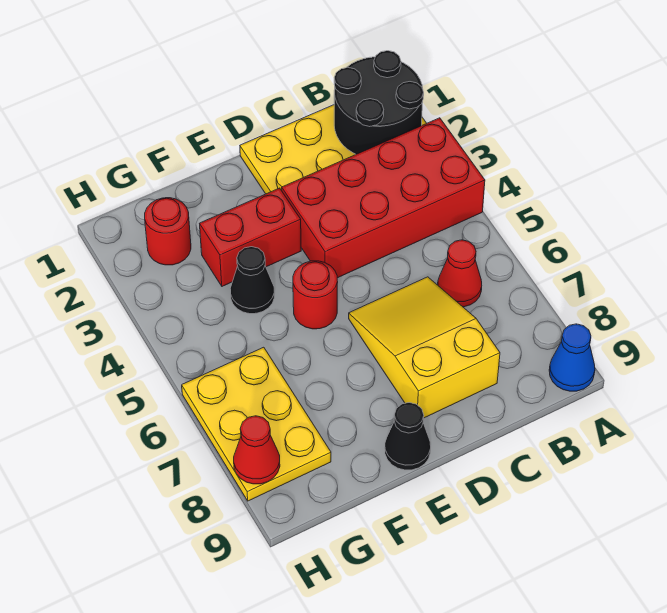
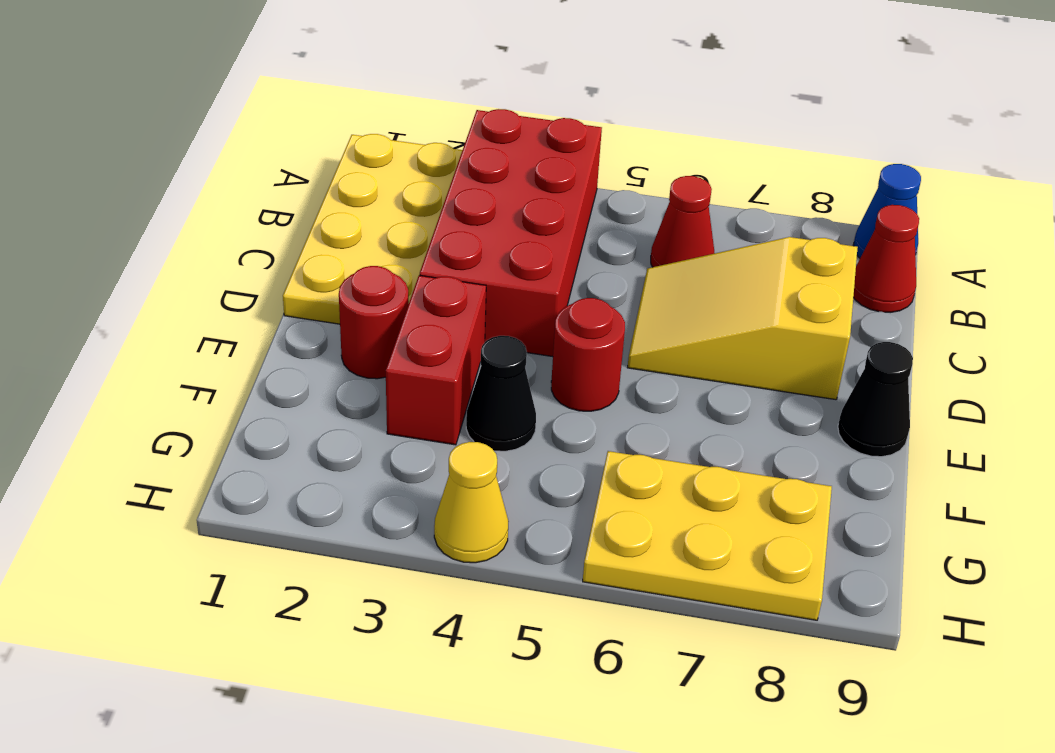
black 2x2 round brick [334,51,424,154] -> none
red 1x1 round brick [145,198,191,265] -> red 1x1 round brick moved to [339,266,409,379]
none -> yellow 1x1 cone [434,442,509,563]
red 1x1 cone [234,416,280,484] -> red 1x1 cone moved to [853,205,919,313]

